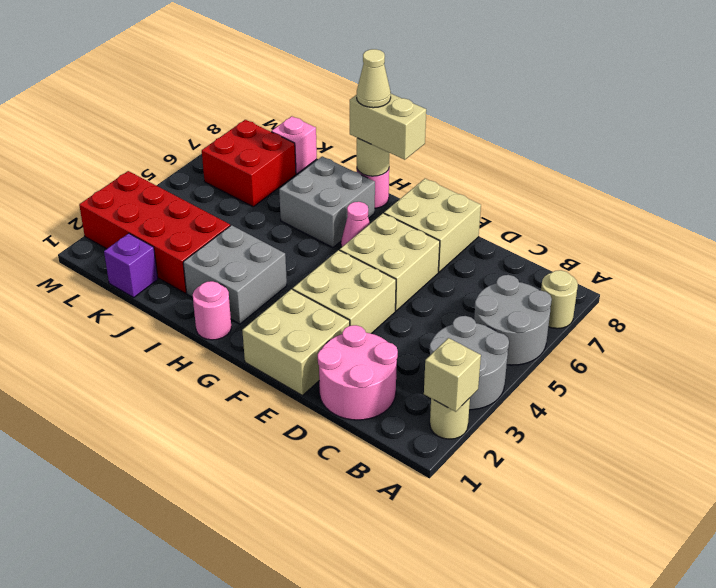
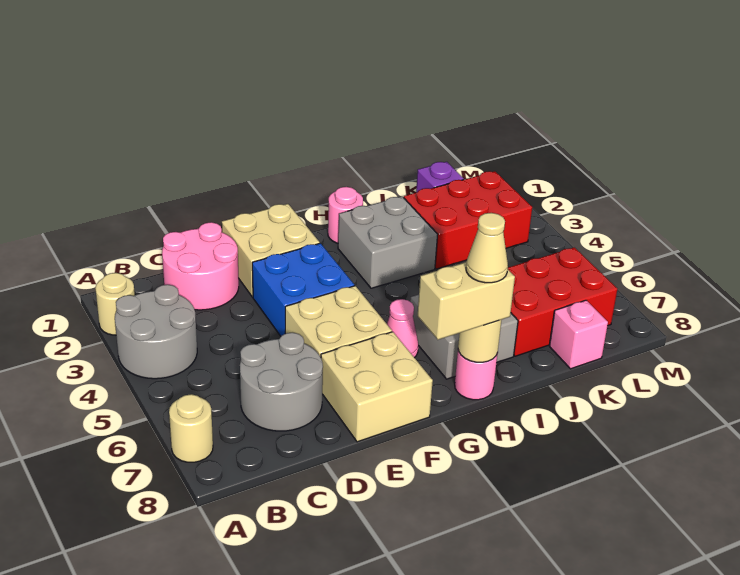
tan 1x1 brick [424,338,481,412] -> none
grey 2x2 round brick [474,275,552,365] -> grey 2x2 round brick moved to [240,333,323,431]
tan 2x2 brick [293,250,396,333] -> blue 2x2 brick [252,243,354,336]
red 2x4 brick [79,171,230,293] -> red 2x3 brick [404,171,532,269]
red 2x2 brick [202,120,296,207] -> red 2x3 brick [508,247,617,356]

